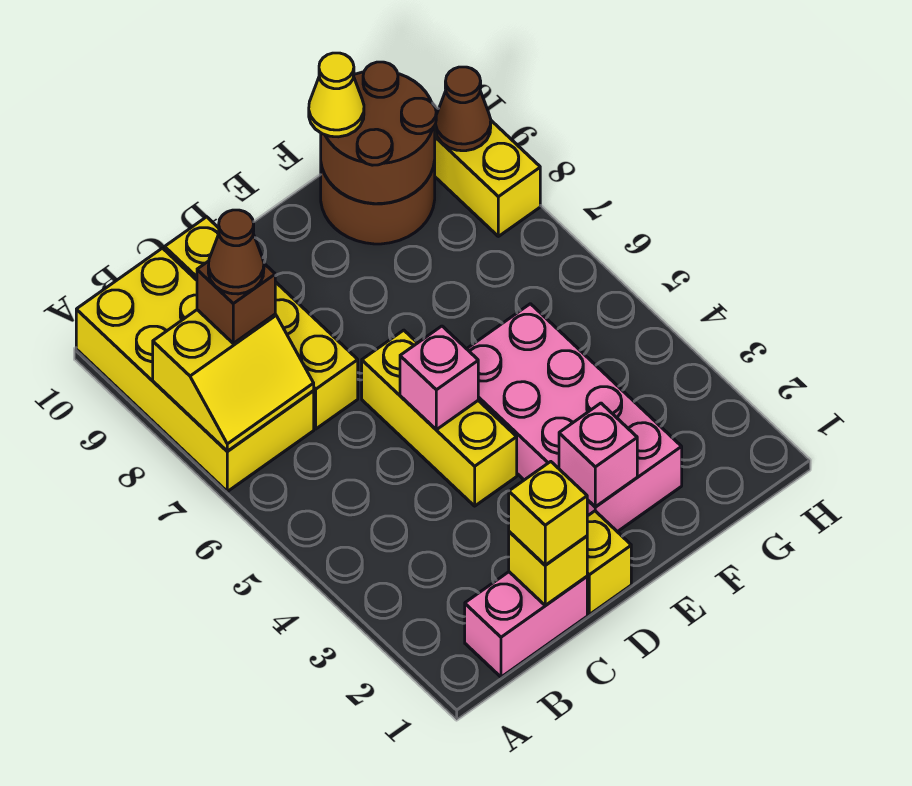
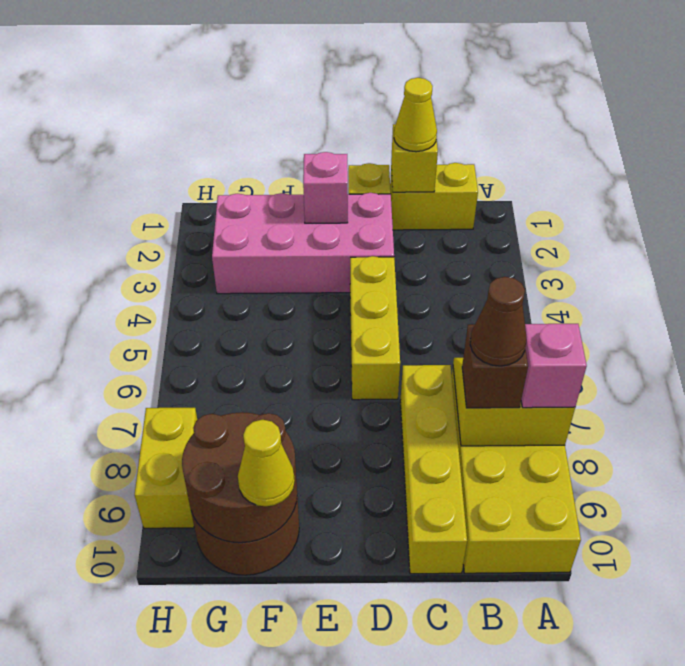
pink 1x2 brick [465,572,587,677] -> yellow 1x2 brick [390,163,478,230]
yellow 1x1 brick [509,462,587,565] -> yellow 1x1 cone [394,78,437,152]
pink 1x1 brick [400,326,478,430] -> pink 1x1 brick moved to [521,324,587,408]
pink 2x4 brick [467,304,682,532] -> pink 2x4 brick turned to [212,193,394,294]
brown 1x1 cone [435,67,491,151] -> none

